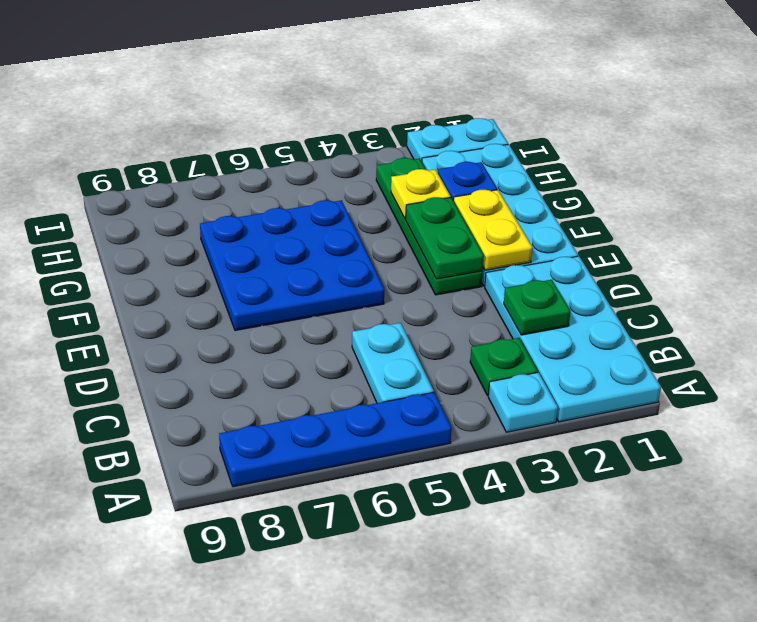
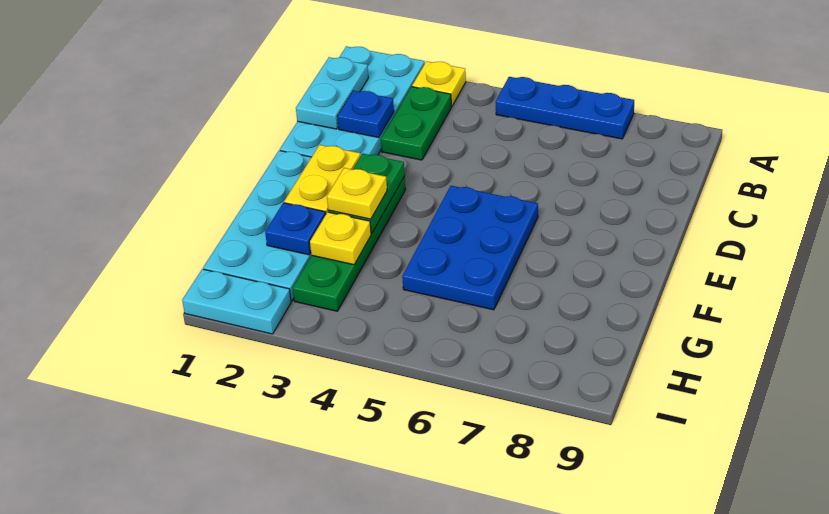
cyan 1x1 plate [488,372,558,432] -> yellow 1x1 plate [412,61,466,106]
blue 1x4 plate [219,392,452,487] -> blue 1x3 plate [496,77,634,139]
green 1x1 plate [470,338,538,396] -> green 1x2 plate [381,87,451,160]
cyan 1x2 plate [352,323,434,403] -> cyan 1x2 plate moved to [296,57,368,129]
green 1x1 plate [504,280,570,335] -> blue 1x1 plate [338,91,394,138]
blue 3x3 plate [200,200,384,331] -> blue 2x3 plate [402,186,538,310]
none -> yellow 1x1 plate [327,168,387,219]

